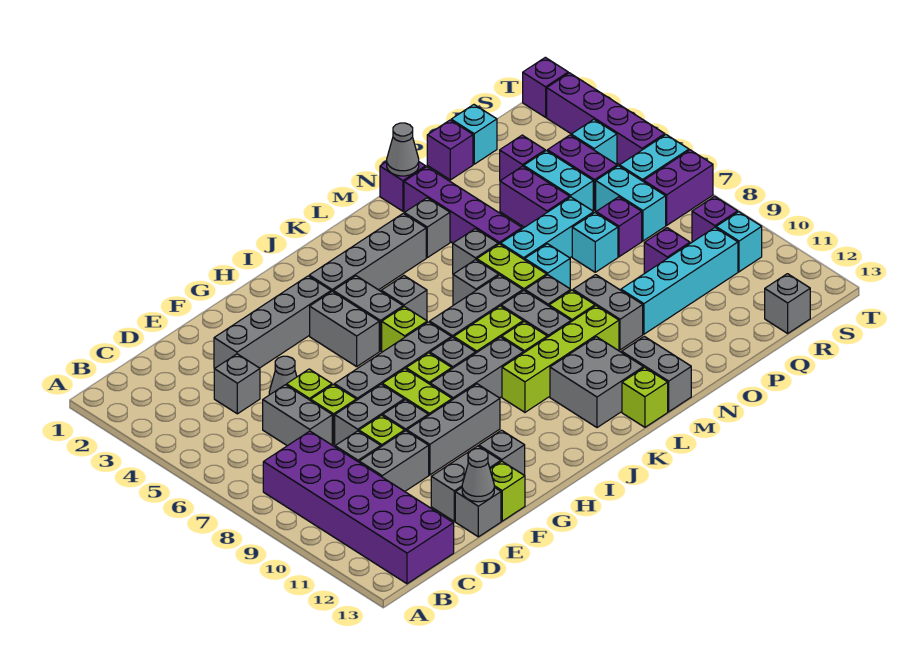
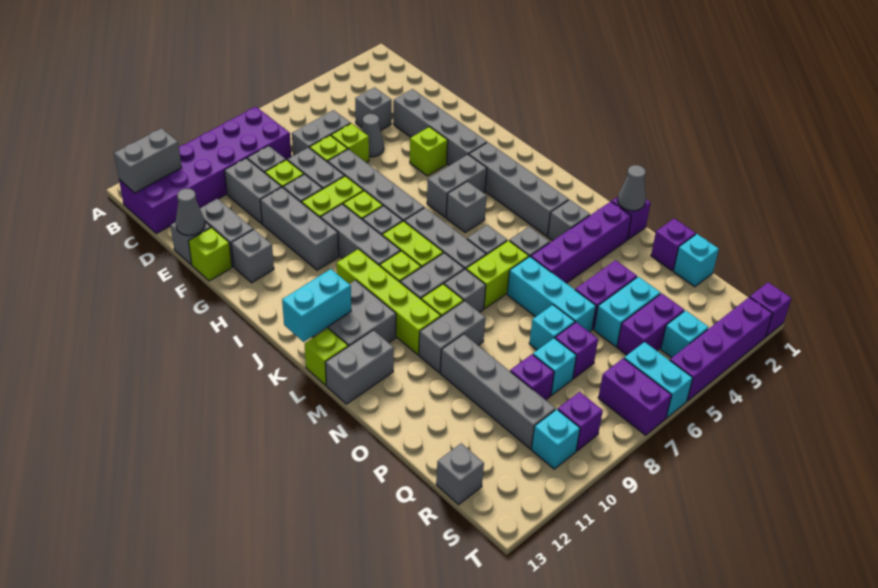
grey 1x2 brick [310,291,379,367] -> grey 1x2 brick moved to [114,128,182,193]
lime 1x1 brick [382,307,427,352] -> lime 1x1 brick moved to [410,127,448,176]
cyan 1x1 brick [525,244,570,289] -> cyan 1x1 brick moved to [533,338,576,395]
cyan 1x4 brick [621,228,738,334] -> grey 1x4 brick [440,334,555,449]
purple 1x1 brick [500,135,545,181] -> none
cyan 1x2 brick [596,166,666,241] -> cyan 1x2 brick moved to [282,269,351,342]

